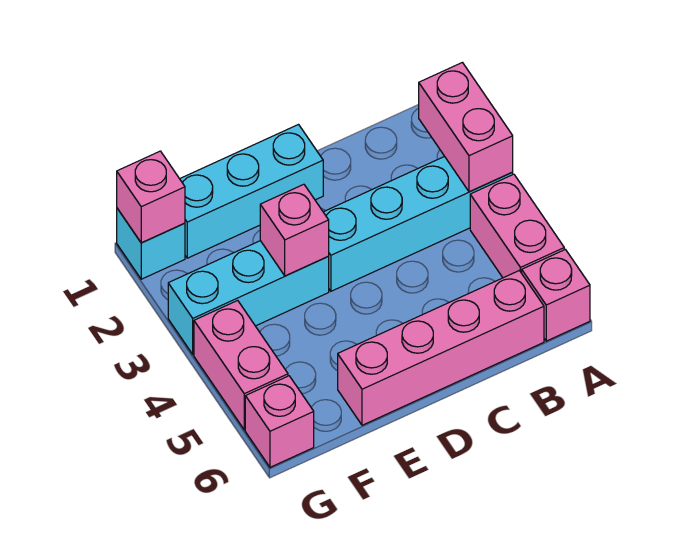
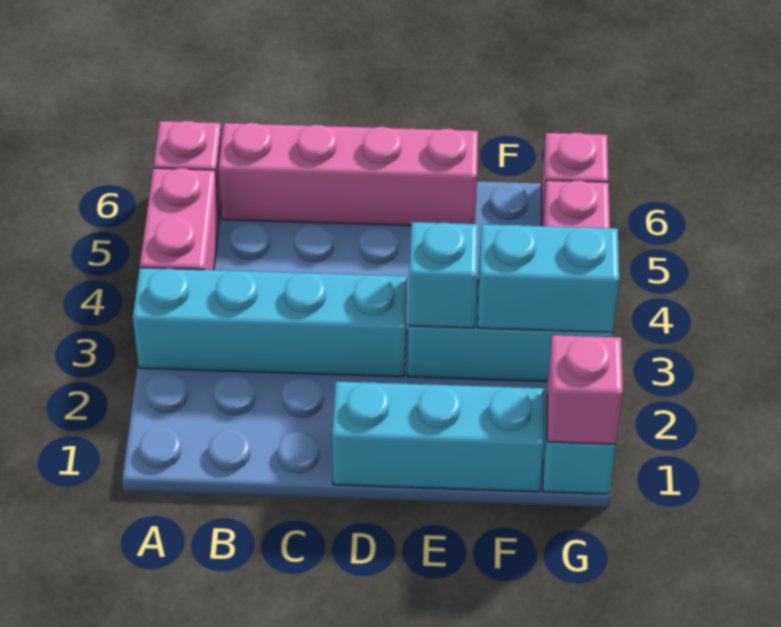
pink 1x2 brick [419,63,513,192] -> none
pink 1x1 brick [260,184,329,276] -> cyan 1x1 brick [408,222,478,328]
none -> cyan 1x2 brick [478,224,619,332]

